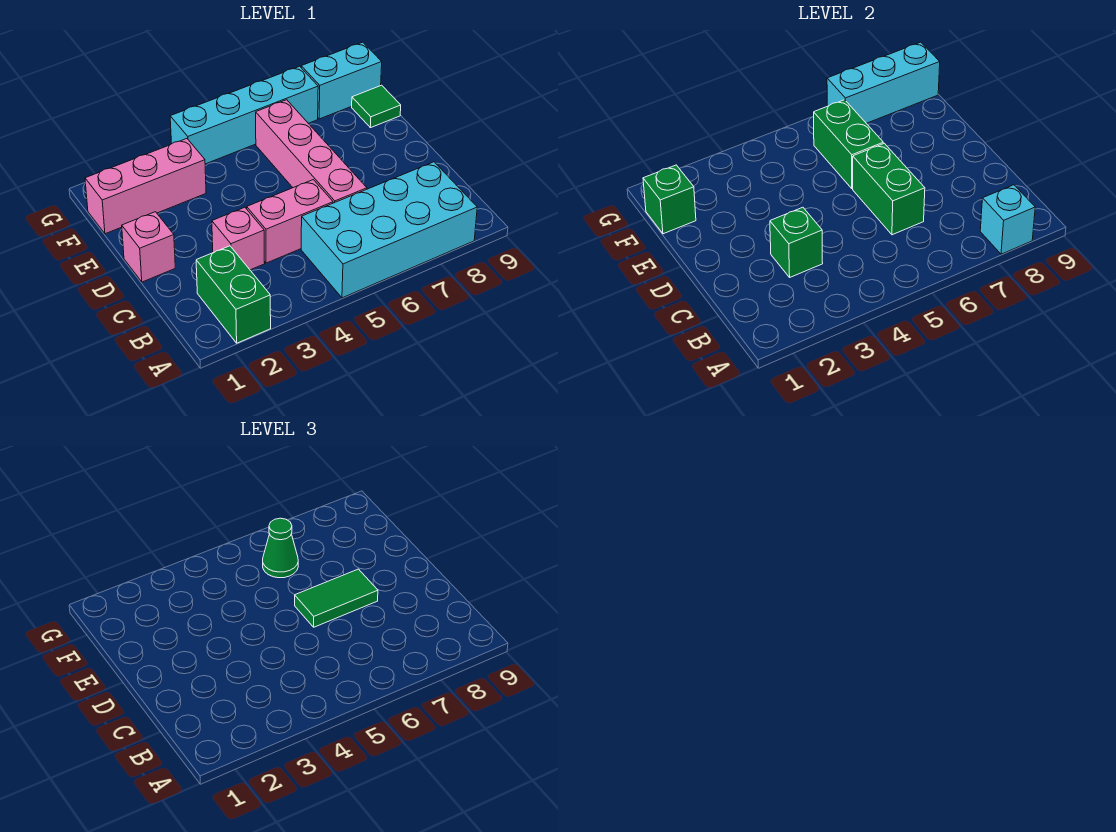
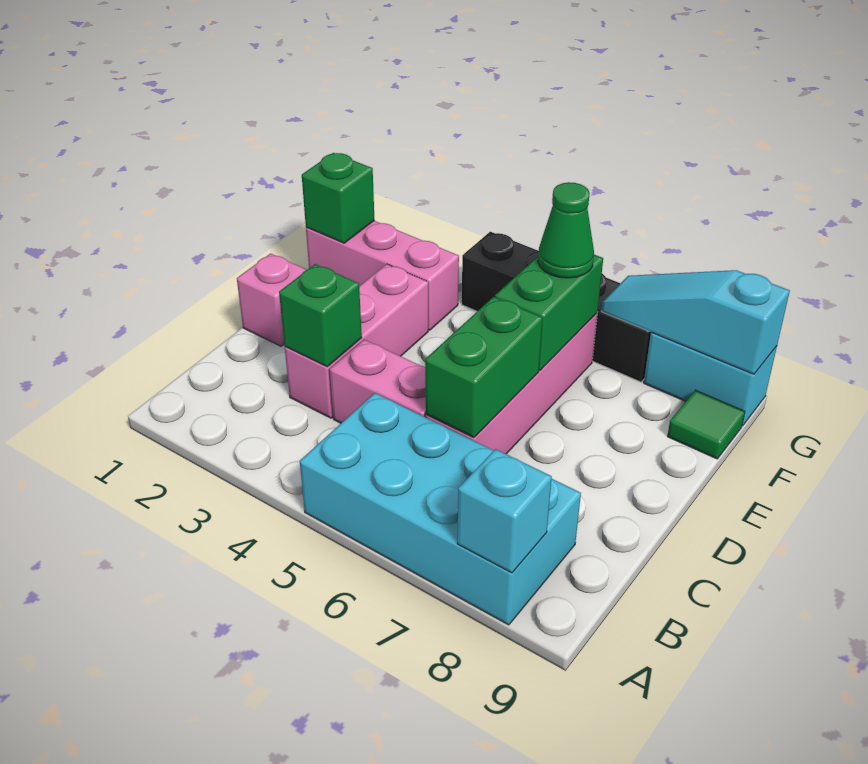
green 1x2 brick [196,246,271,343] -> none
pink 1x1 brick [212,207,265,270] -> pink 1x3 brick [285,264,428,418]
green 1x2 tile [295,569,378,627] -> none
cyan 1x4 brick [170,66,318,164] -> black 1x4 brick [462,232,651,382]
cyan 1x3 brick [827,42,940,123] -> cyan 1x3 slope [601,270,790,374]

